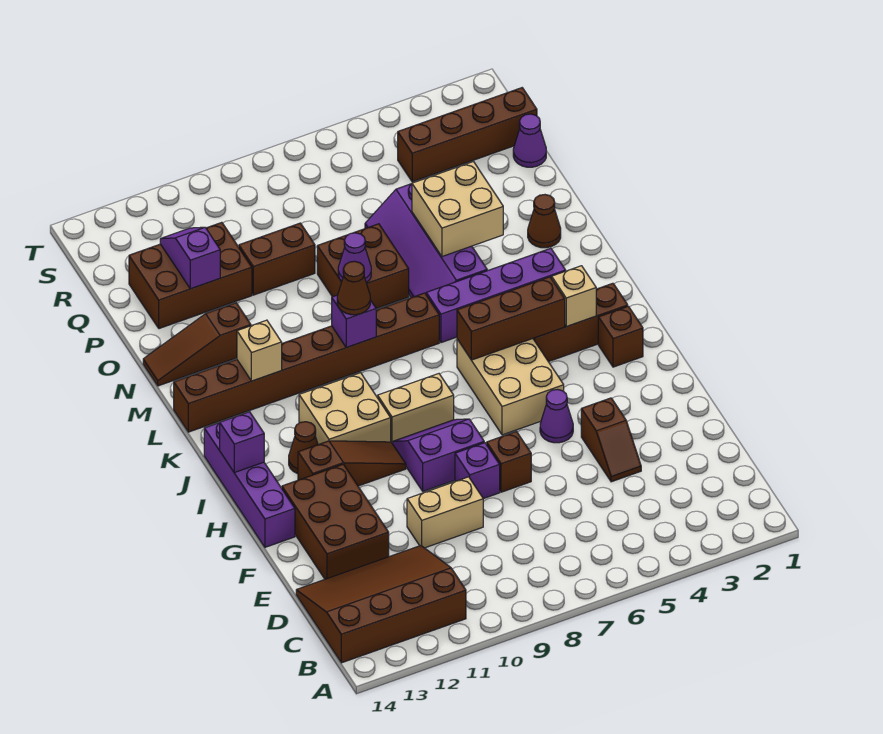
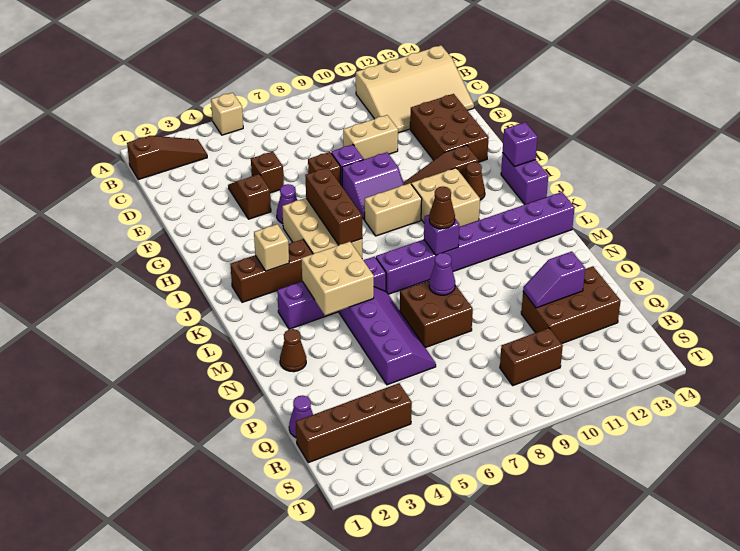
brown 3x4 slope [296,546,466,663] -> tan 3x4 slope [356,45,474,133]
purple 1x4 brick [204,423,295,547] -> purple 1x2 brick [501,153,548,204]
brown 1x1 brick [598,306,643,367] -> brown 1x1 brick moved to [251,152,284,193]
brown 1x3 brick [457,277,565,360] -> brown 1x3 brick turned to [305,167,362,245]
brown 1x8 brick [174,293,439,432] -> purple 1x8 brick [376,192,575,294]
tan 1x1 brick [237,320,282,381] -> tan 1x1 brick moved to [211,93,243,135]
tan 2x2 brick [412,162,503,257] -> tan 2x2 brick moved to [301,242,374,316]
brown 1x3 slope [143,303,251,386] -> brown 1x3 slope moved to [127,136,207,180]
brown 1x2 brick [239,223,315,295] -> brown 1x2 brick moved to [500,328,563,386]
purple 1x2 slope [160,227,220,289] -> purple 1x2 slope turned to [523,251,585,308]

